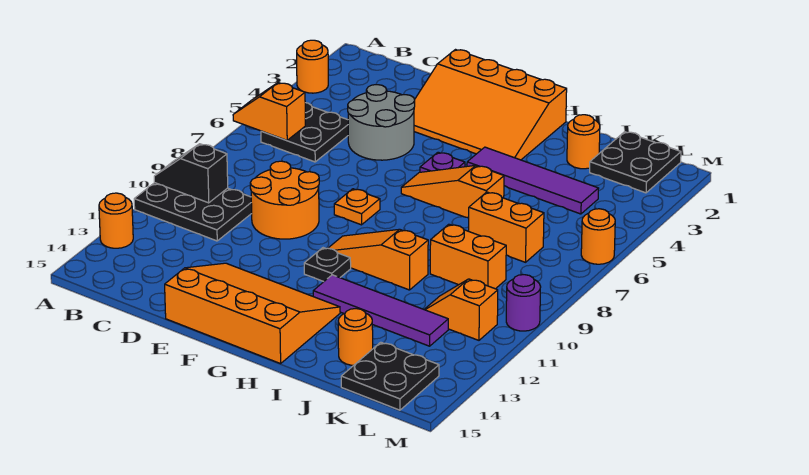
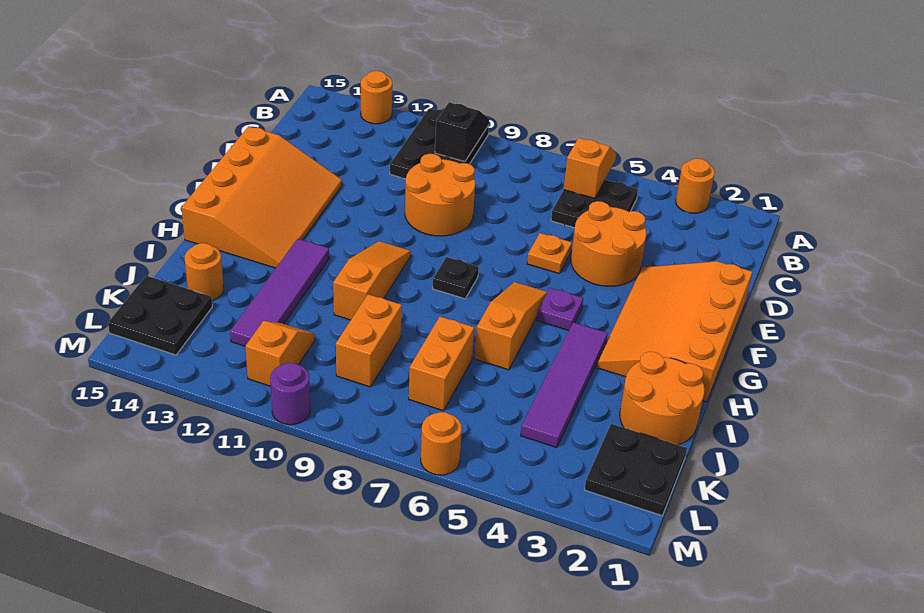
grey 2x2 round brick [348,85,415,160] -> orange 2x2 round brick [571,201,646,286]
orange 1x1 plate [334,189,380,225] -> orange 1x1 plate moved to [527,233,572,274]
black 1x1 plate [304,248,351,282] -> black 1x1 plate moved to [433,257,479,299]
orange 1x1 round brick [567,115,600,169] -> orange 2x2 round brick [620,352,705,445]

